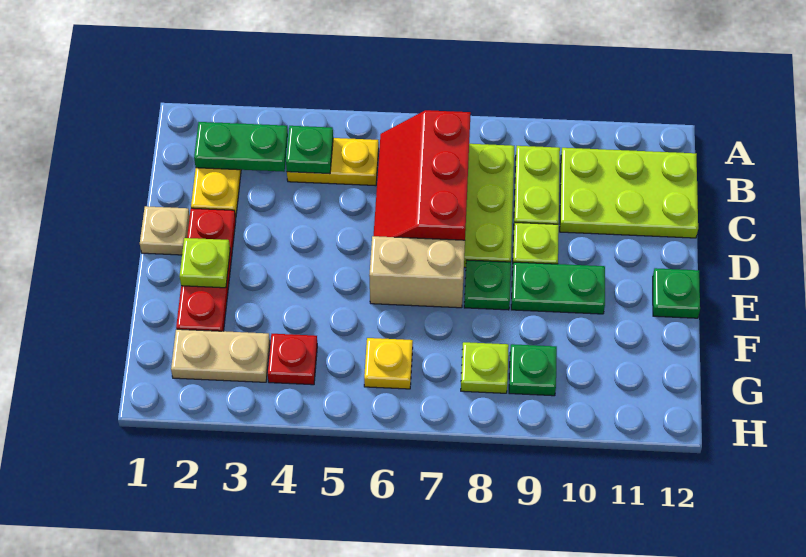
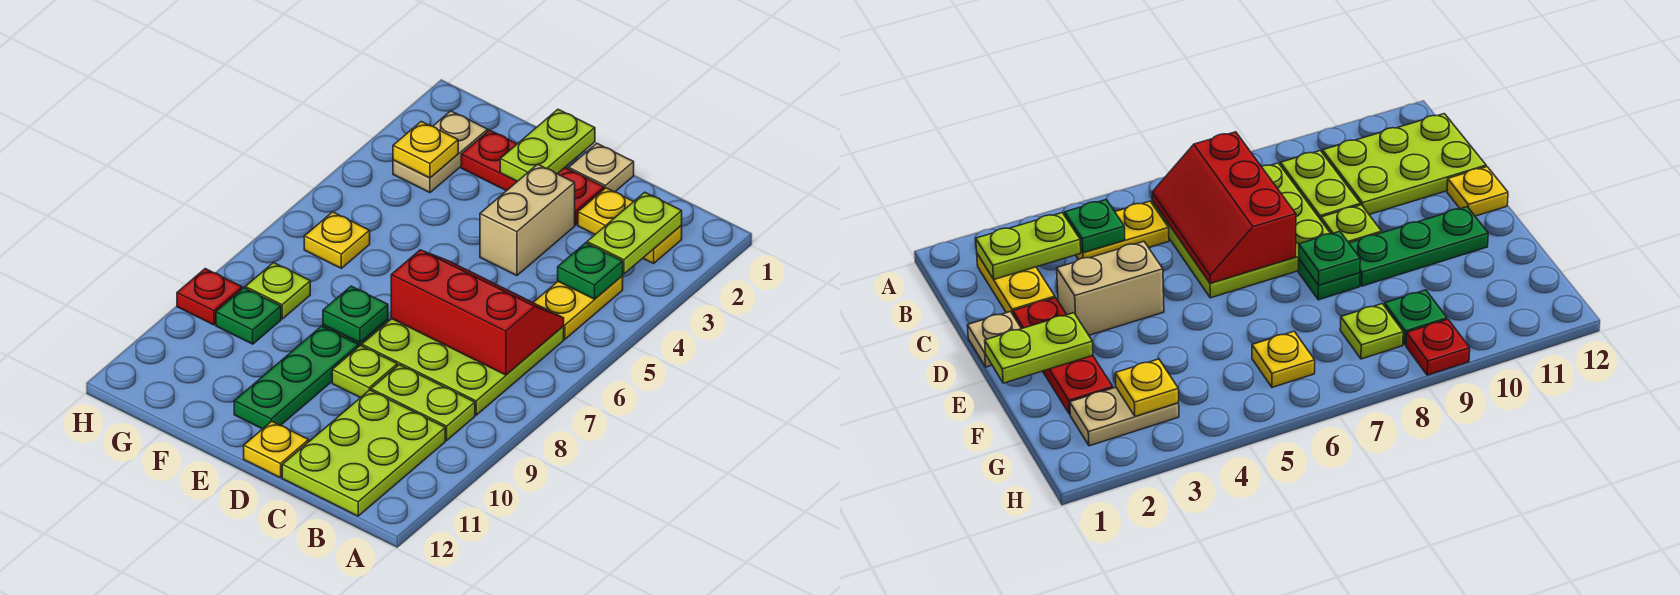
green 1x2 plate [194,122,288,172] -> lime 1x2 plate [587,192,682,274]
none -> yellow 1x1 plate [244,421,309,478]
lime 1x1 plate [180,238,230,288] -> lime 1x2 plate [500,110,595,181]
tan 1x2 brick [369,236,465,308] -> tan 1x2 brick moved to [480,164,575,276]
green 1x2 plate [511,262,605,314] -> green 1x3 plate [234,326,359,429]
green 1x1 plate [653,268,700,318] -> green 1x1 plate moved to [323,286,388,343]
none -> yellow 1x1 plate [393,121,458,178]
red 1x1 plate [268,334,317,385] -> red 1x1 plate moved to [177,269,242,325]

